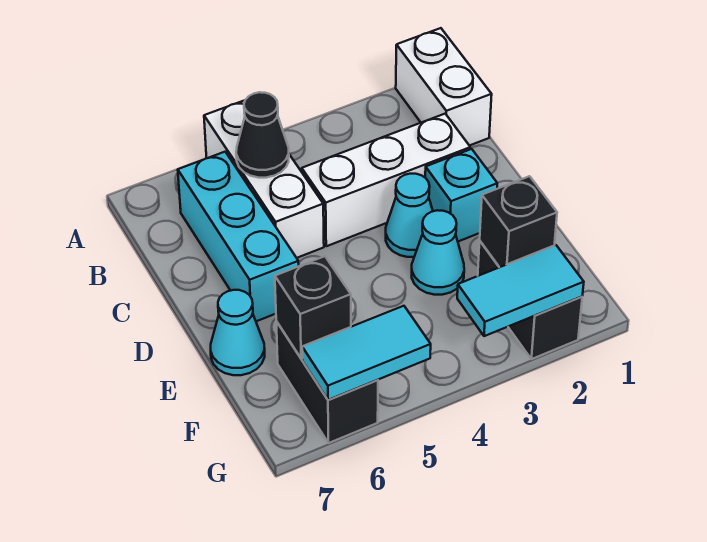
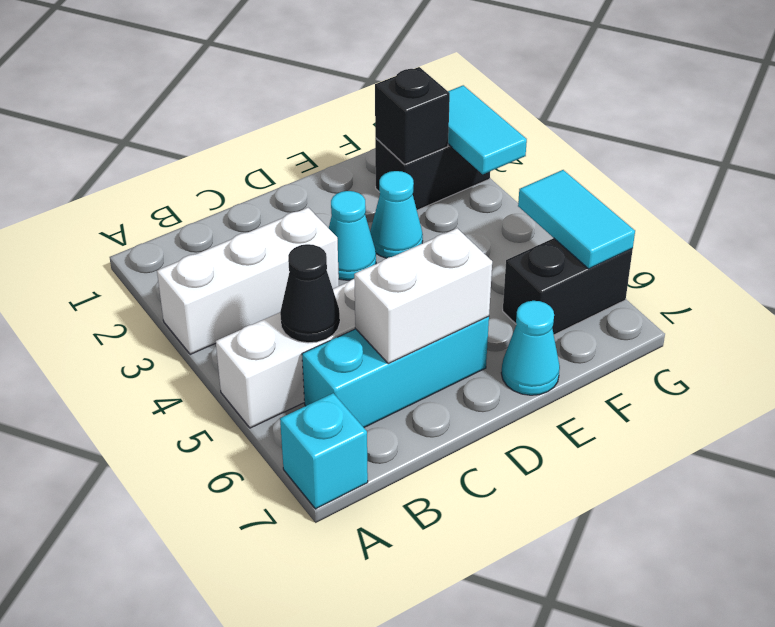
white 1x2 brick [396,28,492,146] -> white 1x2 brick moved to [354,228,492,364]
white 1x3 brick [302,114,470,246] -> white 1x3 brick turned to [157,208,339,354]
cyan 1x1 brick [425,149,497,241] -> cyan 1x1 brick moved to [280,393,368,509]
black 1x1 brick [275,256,351,359] -> none

